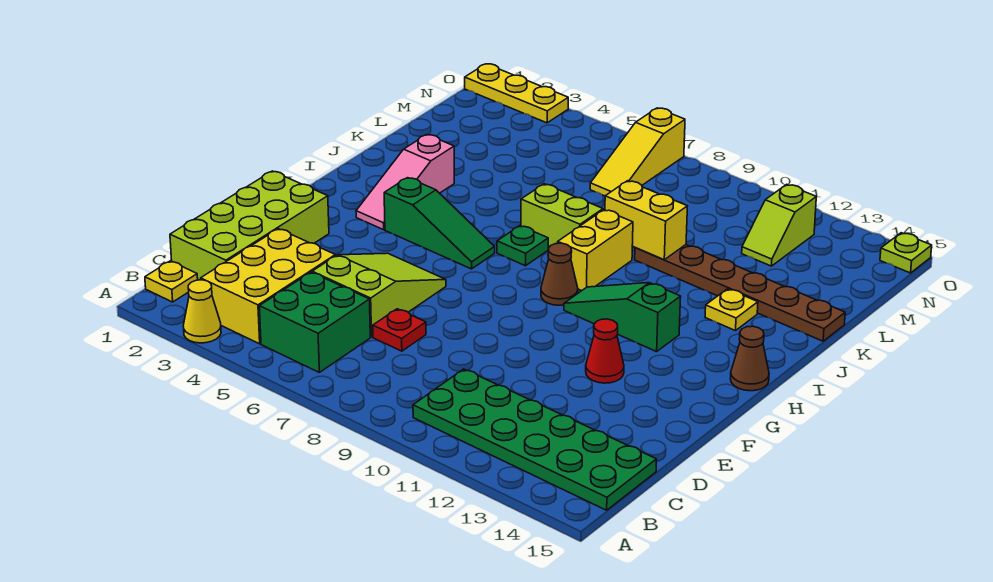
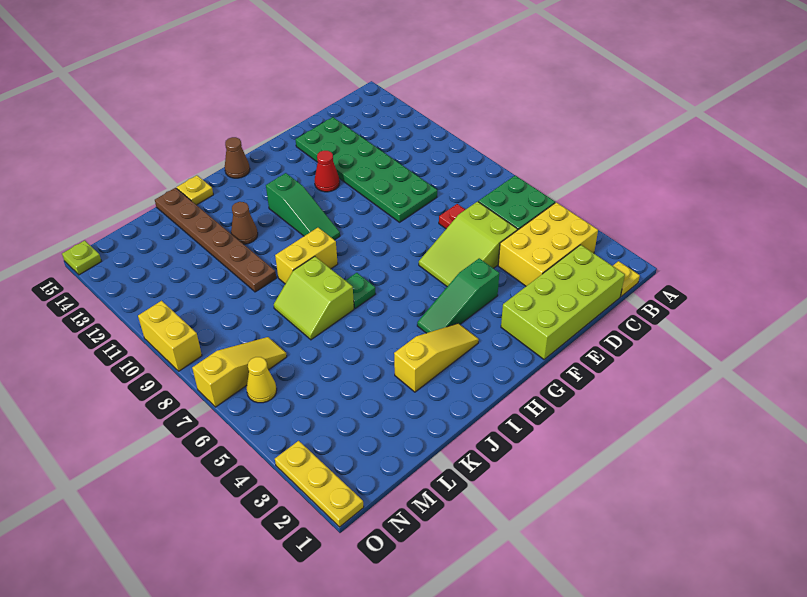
yellow 1x1 cone [183,280,221,343] -> yellow 1x1 cone moved to [247,357,277,403]
green 2x6 plate [413,369,657,510] -> green 2x6 plate moved to [295,117,437,222]
pink 1x3 slope [356,135,454,230] -> yellow 1x3 slope [394,323,479,392]
green 1x3 slope [384,178,495,269] -> green 1x3 slope turned to [417,258,499,333]
brown 1x1 cone [541,243,578,305] -> brown 1x1 cone moved to [231,202,258,244]
yellow 1x1 plate [705,289,758,331] -> yellow 1x1 plate moved to [177,175,213,205]
yellow 1x2 brick [605,181,687,260] -> yellow 1x2 brick moved to [138,301,202,371]
lime 1x2 slope [742,184,816,266] -> none

